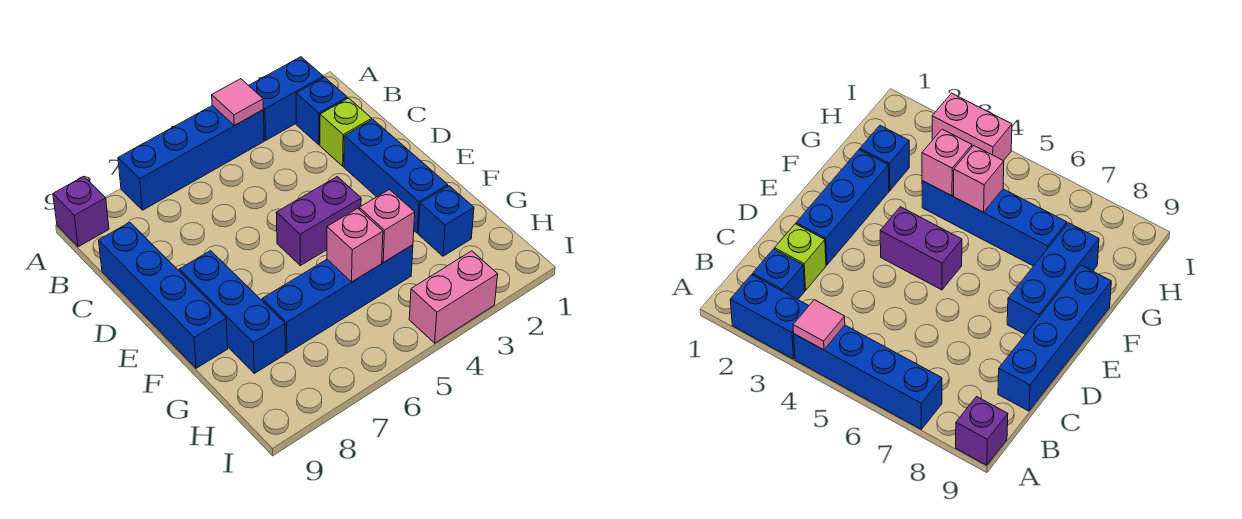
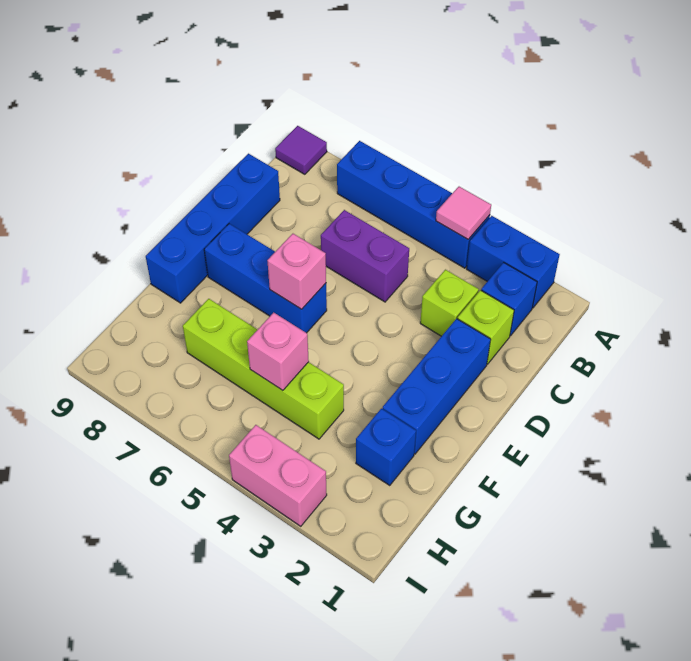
purple 1x1 brick [53,177,109,247] -> purple 1x1 tile [275,126,327,174]
none -> lime 1x1 brick [420,270,479,336]
purple 1x2 brick [276,177,361,266] -> purple 1x2 brick moved to [321,210,409,302]
blue 1x3 brick [179,251,285,373] -> blue 1x3 brick turned to [204,224,327,333]
blue 1x4 brick [262,245,413,353] -> lime 1x4 brick [183,299,344,439]
pink 1x1 brick [359,190,415,263] -> pink 1x1 brick moved to [267,234,326,309]

